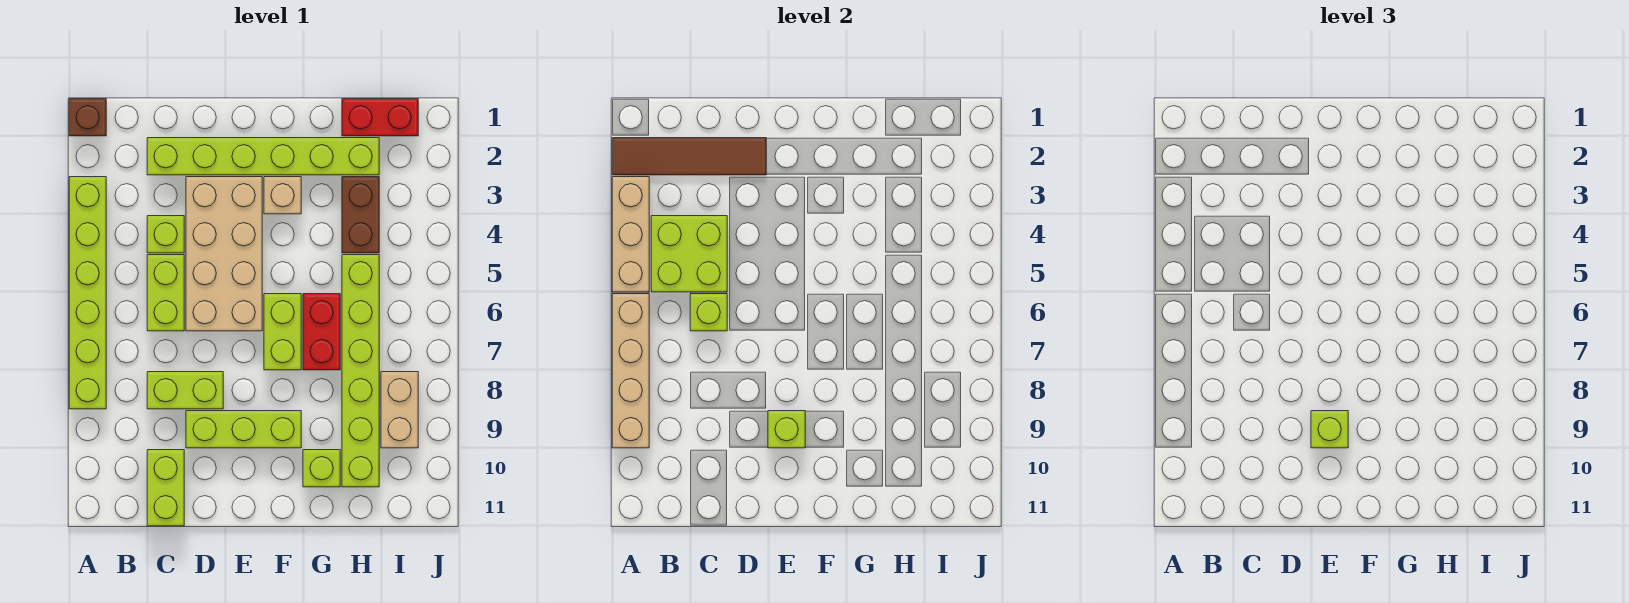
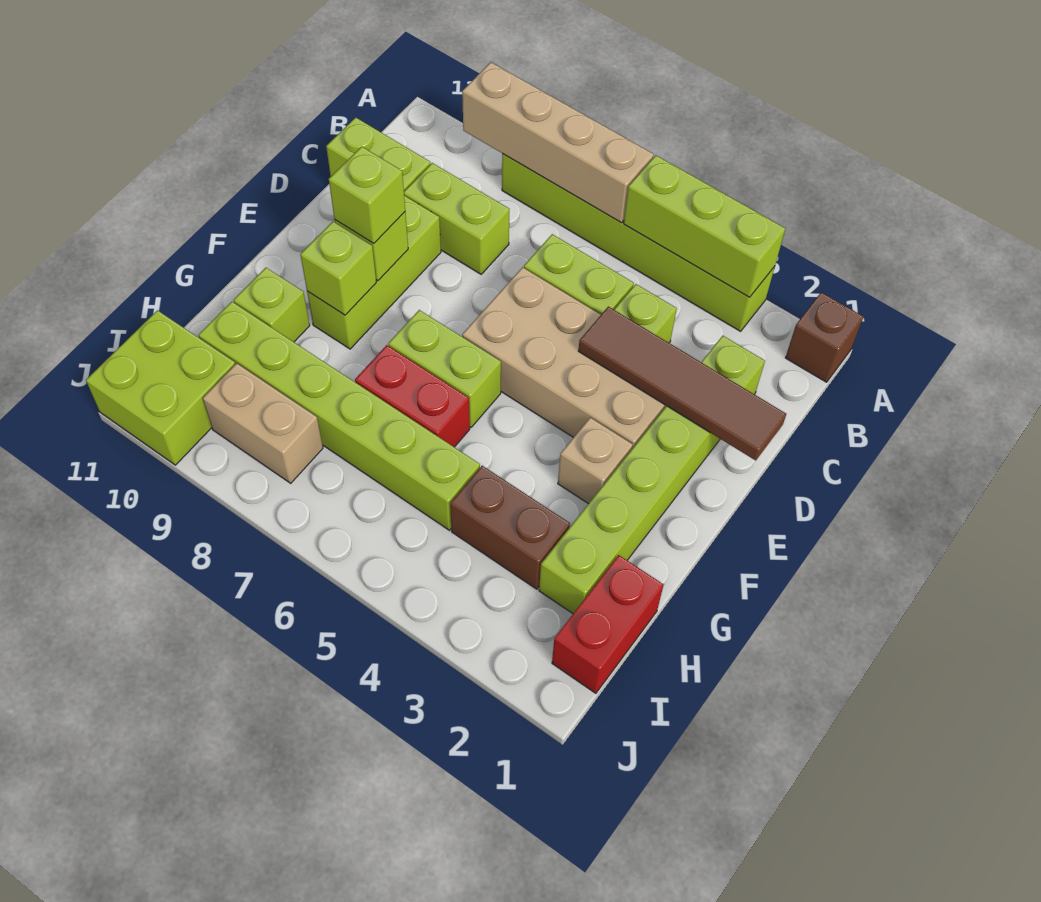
brown 1x4 tile [612,138,766,175] -> brown 1x4 tile turned to [578,307,786,461]
tan 1x3 brick [612,177,649,292] -> lime 1x3 brick [624,156,785,297]
lime 2x2 brick [651,216,727,292] -> lime 2x2 brick moved to [86,310,235,465]
lime 1x1 brick [690,294,727,331] -> lime 1x1 brick moved to [300,222,376,315]
lime 1x2 brick [147,372,223,409] -> lime 1x2 brick turned to [404,163,510,274]

